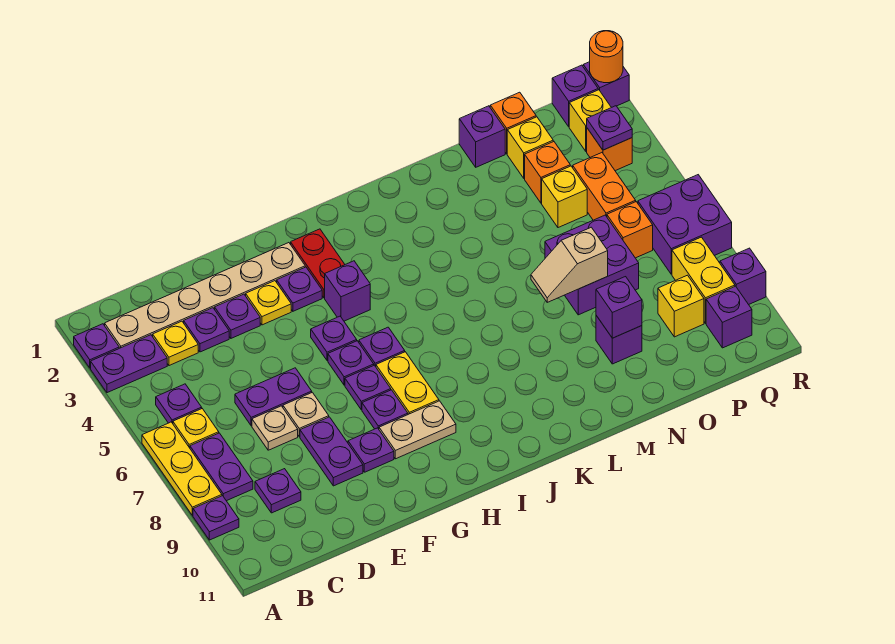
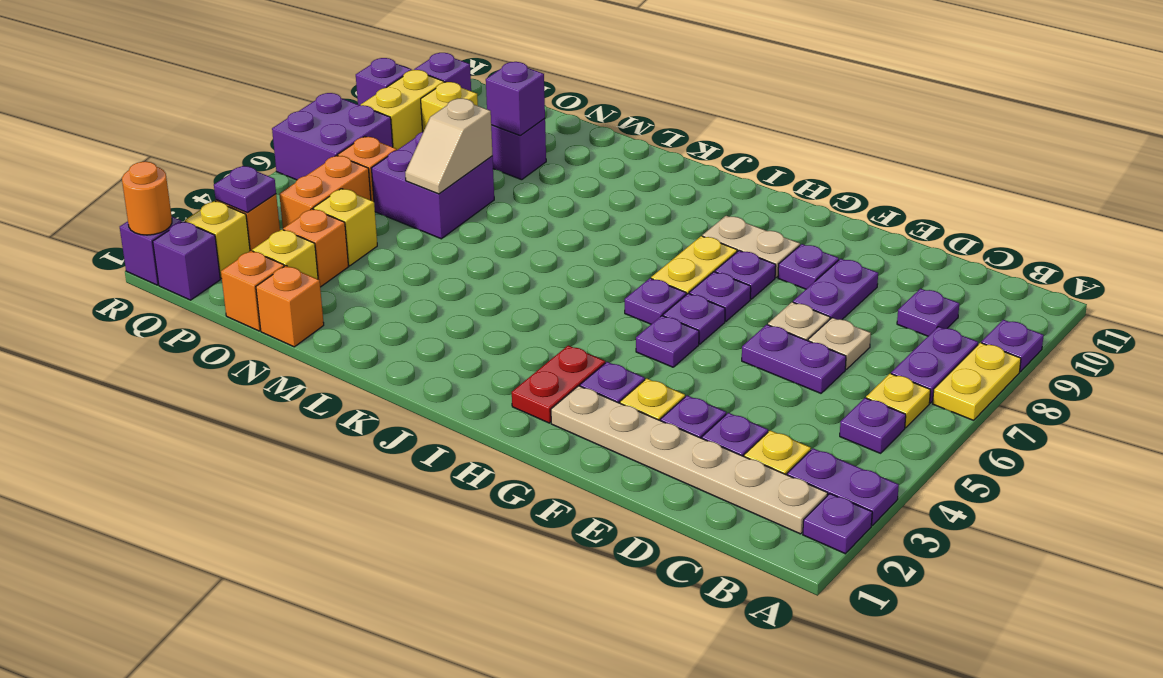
yellow 1x3 plate [142,422,222,515] -> yellow 1x2 plate [933,343,1021,420]
purple 1x1 brick [325,261,370,321] -> none
tan 1x2 slope [531,227,608,302] -> tan 1x2 slope turned to [405,99,493,194]
purple 1x1 brick [459,106,505,167] -> orange 1x1 brick [256,266,324,347]

